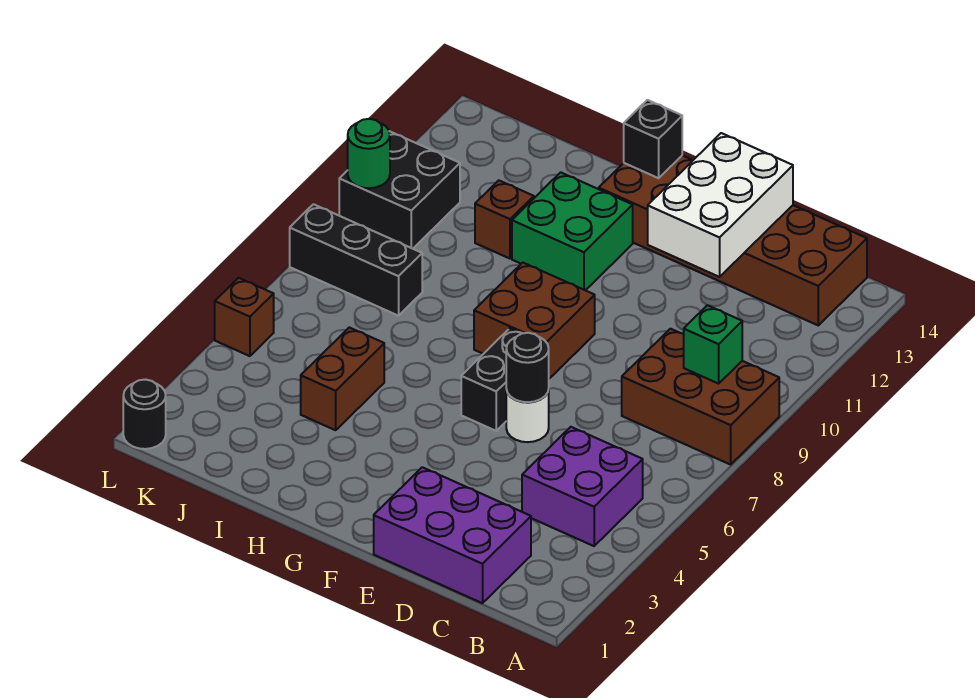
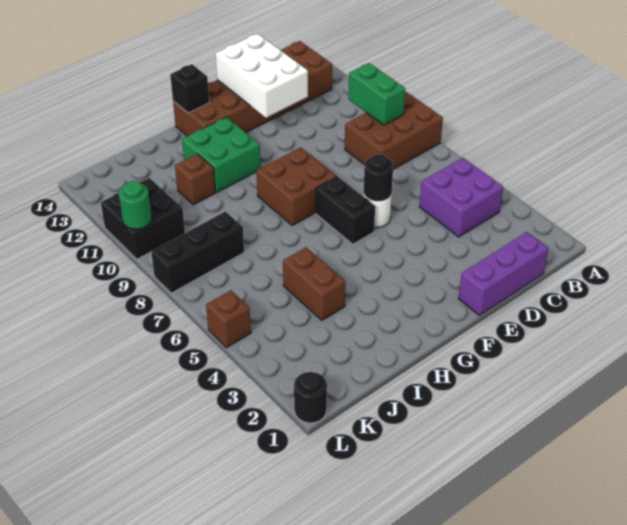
green 1x1 brick [684,305,742,384] -> green 1x2 brick [348,63,405,125]
purple 2x3 brick [374,467,531,603] -> purple 1x3 brick [458,232,548,316]

